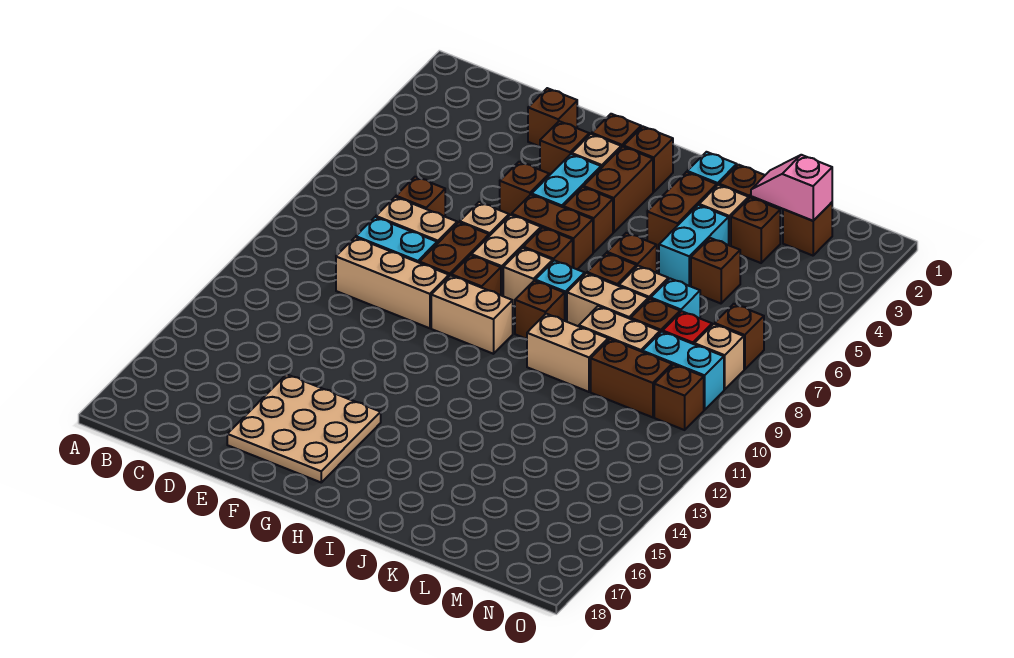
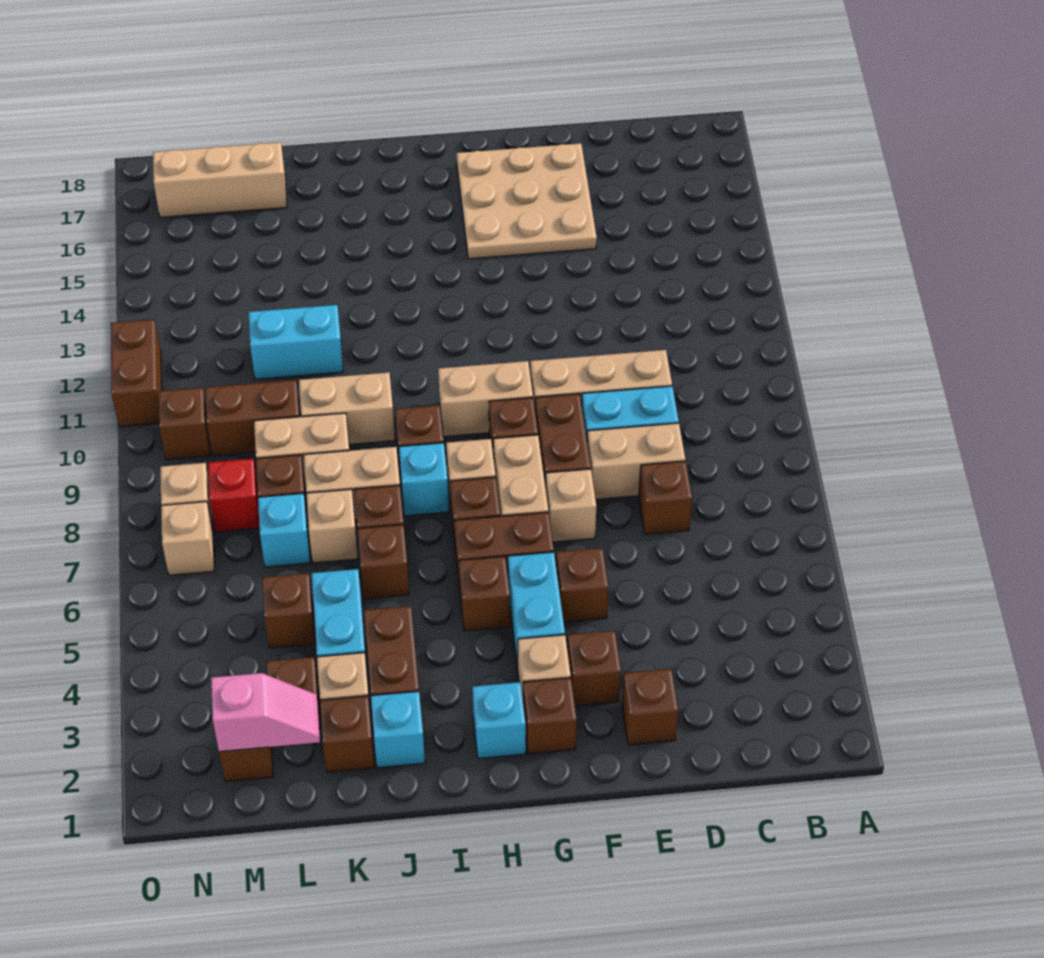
brown 1x1 brick [624,126,673,192] -> cyan 1x1 brick [472,682,526,759]
brown 1x2 brick [584,147,653,232] -> brown 1x2 brick moved to [111,320,162,427]
none -> tan 1x3 brick [153,142,287,217]
cyan 1x2 brick [643,332,724,410] -> cyan 1x2 brick moved to [248,305,343,379]
brown 1x1 brick [715,304,764,369] -> tan 1x1 brick [161,502,214,575]

